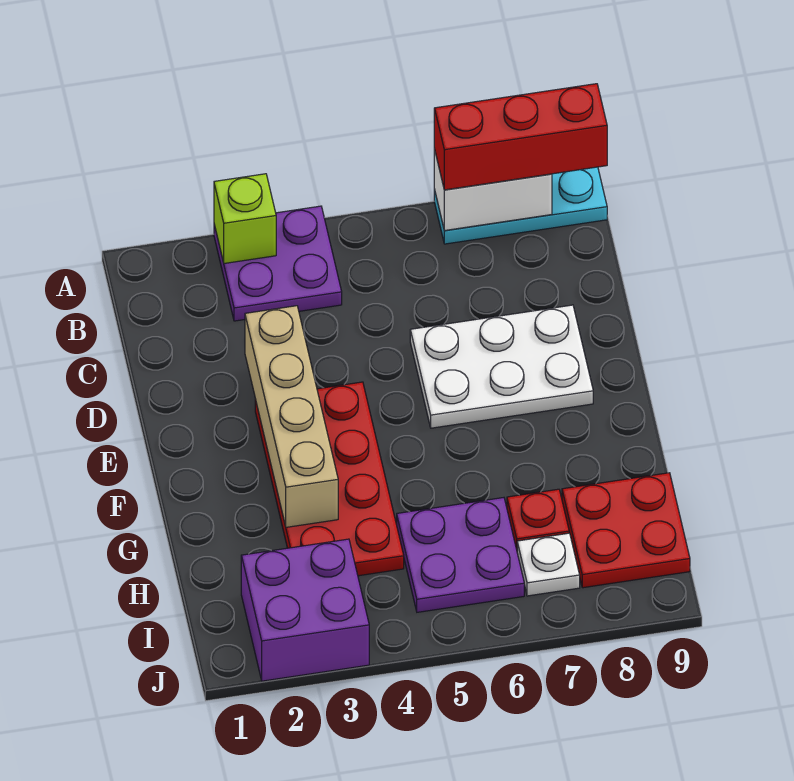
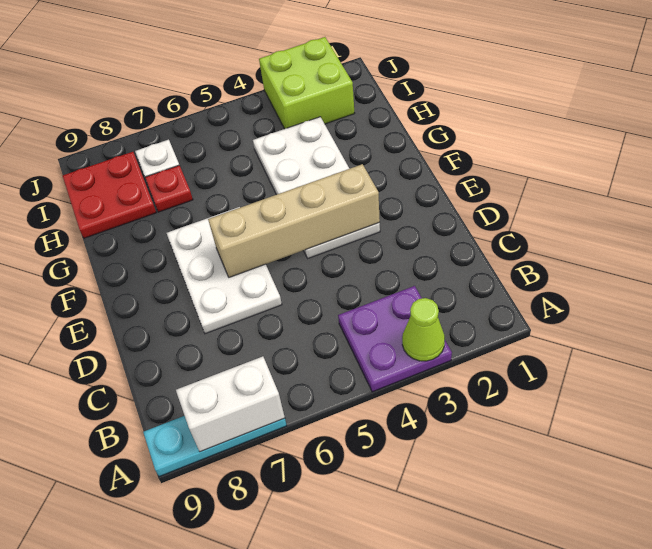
lime 1x1 brick [214,174,276,263] -> lime 1x1 cone [402,298,445,361]
red 1x3 brick [434,84,607,190] -> none
tan 1x4 brick [245,306,338,527] -> tan 1x4 brick turned to [208,164,380,277]
white 2x3 plate [410,305,593,428] -> white 2x3 plate turned to [167,207,282,334]
red 2x4 plate [255,382,404,576] -> white 2x4 plate [253,117,380,258]
purple 2x2 plate [397,498,524,612] -> none
purple 2x2 brick [241,539,369,681] -> lime 2x2 brick [259,37,355,129]

